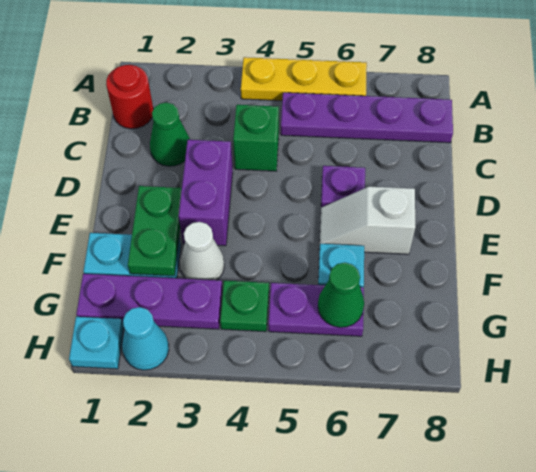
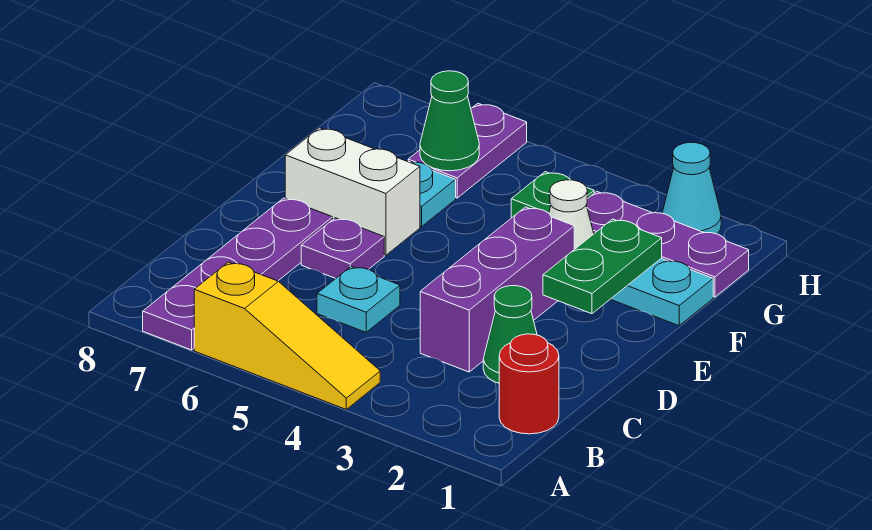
yellow 1x3 plate [241,57,367,101] -> yellow 1x3 slope [194,262,380,409]
purple 1x4 plate [281,93,453,143] -> purple 1x4 plate turned to [143,198,333,350]
green 1x1 brick [233,105,279,171] -> none
purple 1x2 brick [179,140,233,246] -> purple 1x3 brick [420,207,574,372]
white 1x2 slope [320,187,415,254] -> white 1x2 brick [285,128,420,255]
purple 1x2 plate [269,283,364,336] -> purple 1x2 plate turned to [408,103,527,198]
cyan 1x1 plate [69,317,124,369] -> cyan 1x1 plate moved to [317,266,400,332]

